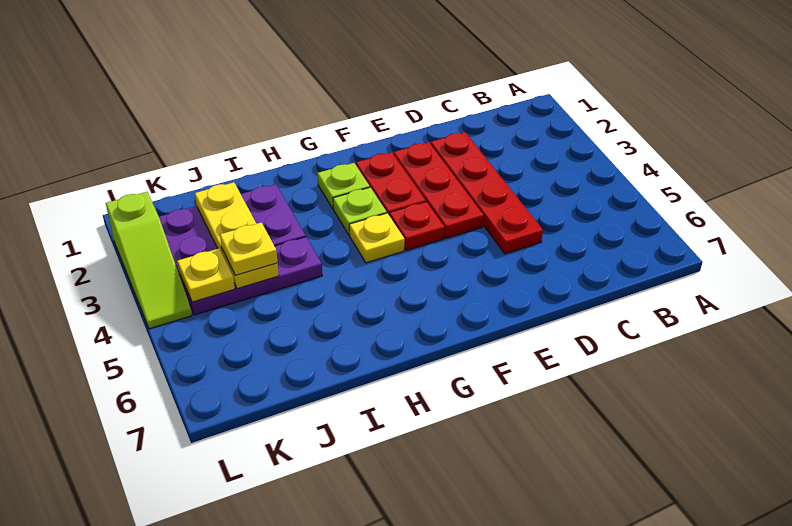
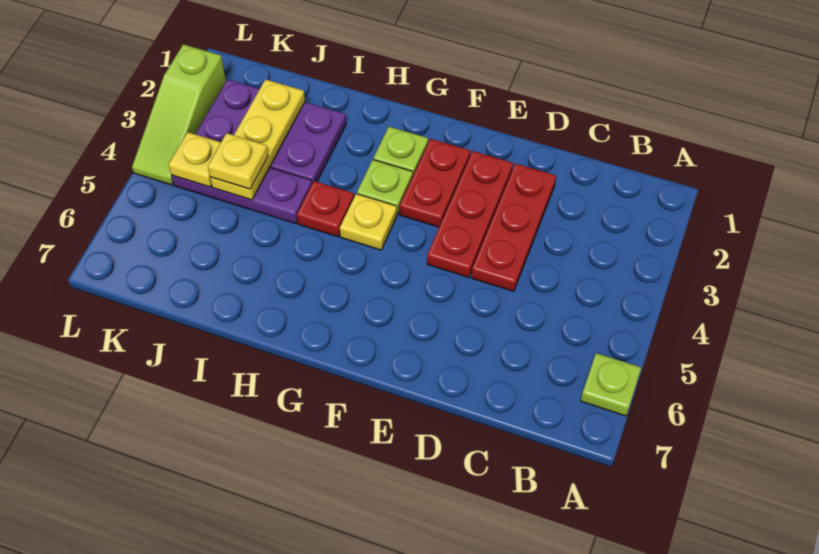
none -> lime 1x1 plate [581,353,641,416]
red 1x4 plate [431,132,543,254] -> red 1x3 plate [471,163,556,291]
red 1x1 plate [389,202,445,250] -> red 1x1 plate moved to [297,181,354,237]

